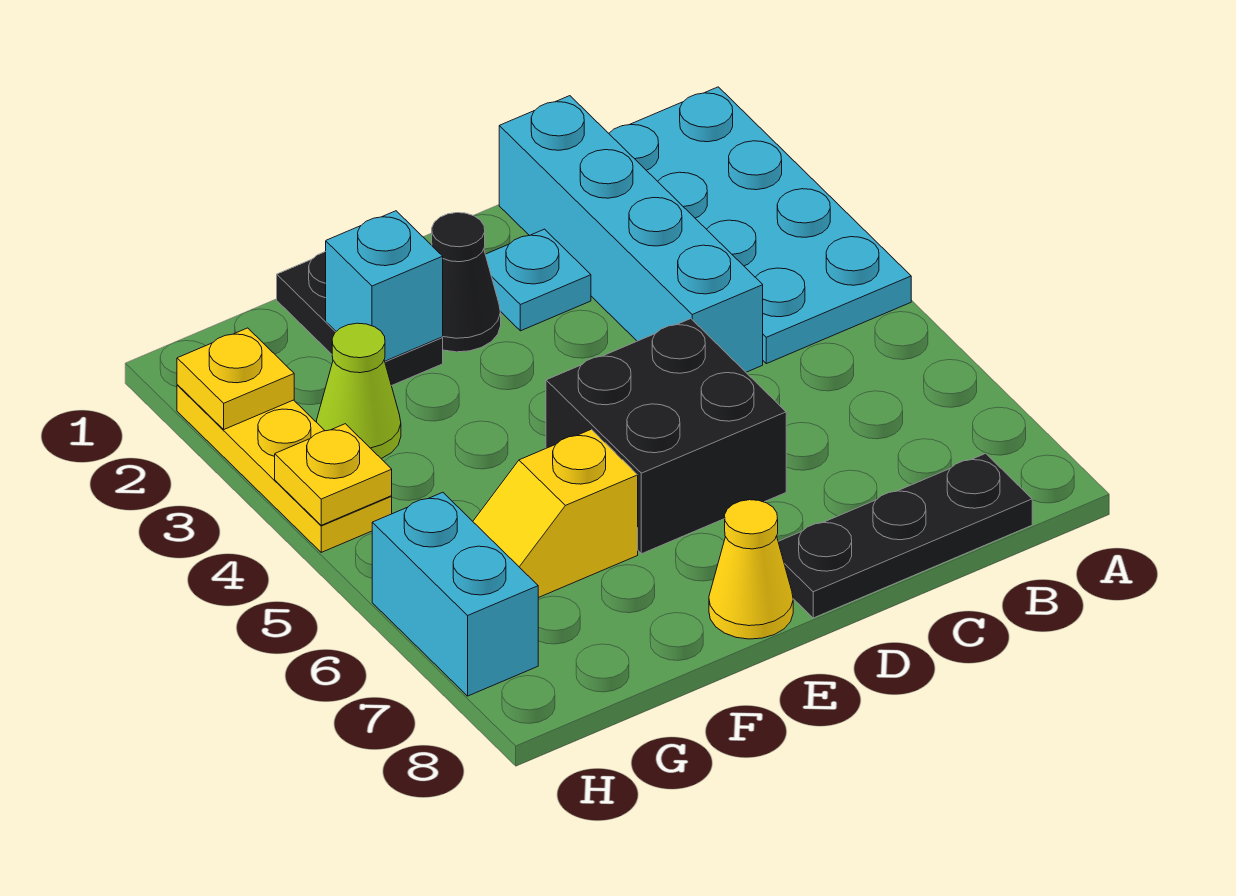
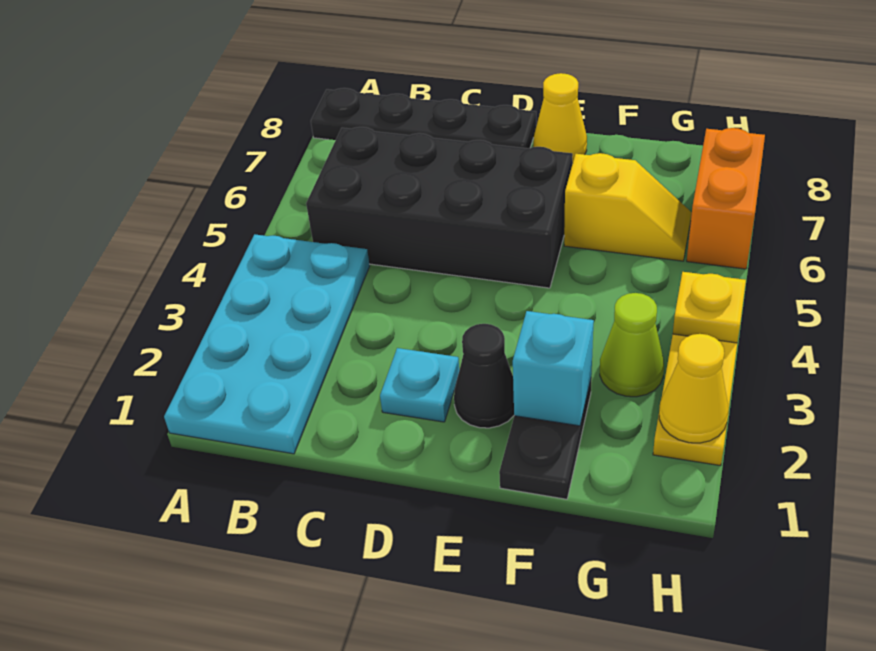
black 1x3 plate [778,453,1032,618] -> black 1x4 plate [311,88,536,148]
cyan 1x4 brick [499,96,763,372] -> none
black 2x2 brick [546,319,786,554] -> black 2x4 brick [306,127,573,288]
yellow 1x1 plate [177,328,294,429] -> yellow 1x1 cone [659,334,729,443]
cyan 1x2 brick [372,492,538,696] -> orange 1x2 brick [687,128,765,269]

